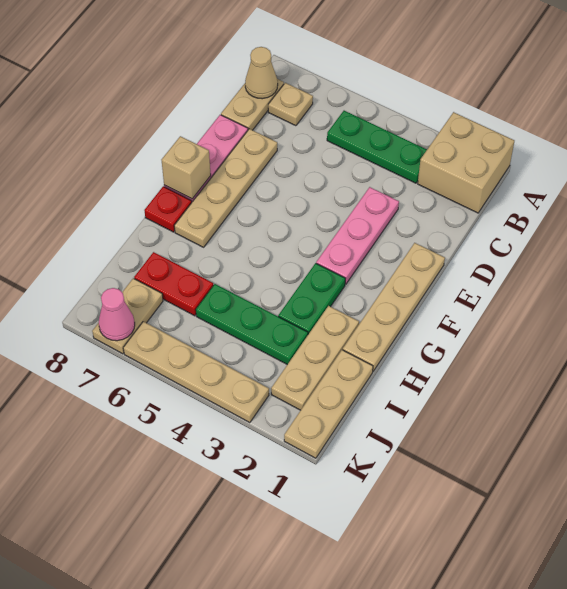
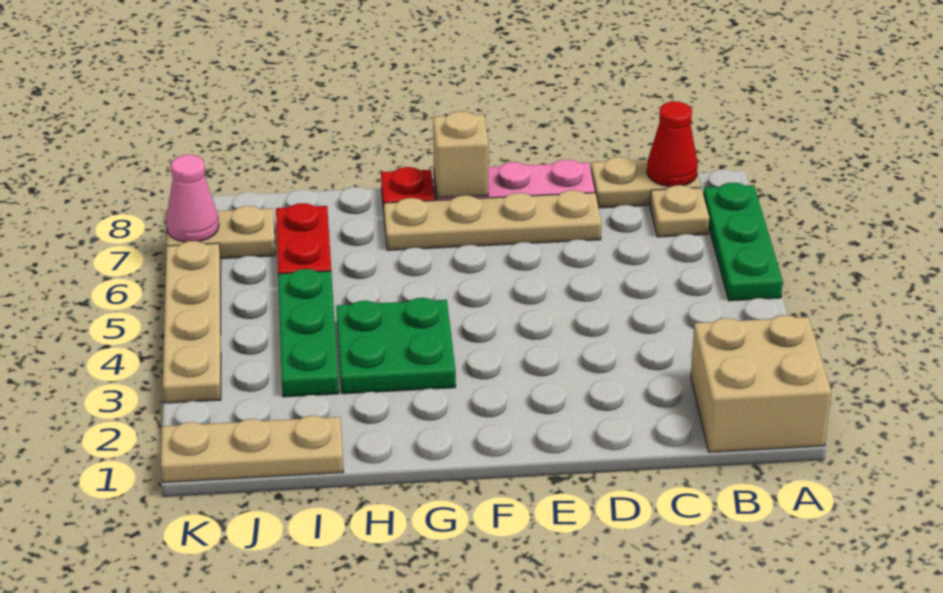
green 1x3 plate [327,111,427,183] -> green 1x3 plate moved to [703,183,783,301]
tan 1x1 cone [245,47,278,99] -> red 1x1 cone [647,101,698,187]
pink 1x3 plate [316,187,399,284] -> none
tan 1x4 plate [343,243,445,371] -> none
green 1x2 plate [278,263,345,334] -> green 2x2 plate [336,298,456,394]
tan 1x3 plate [271,306,359,410] -> none

